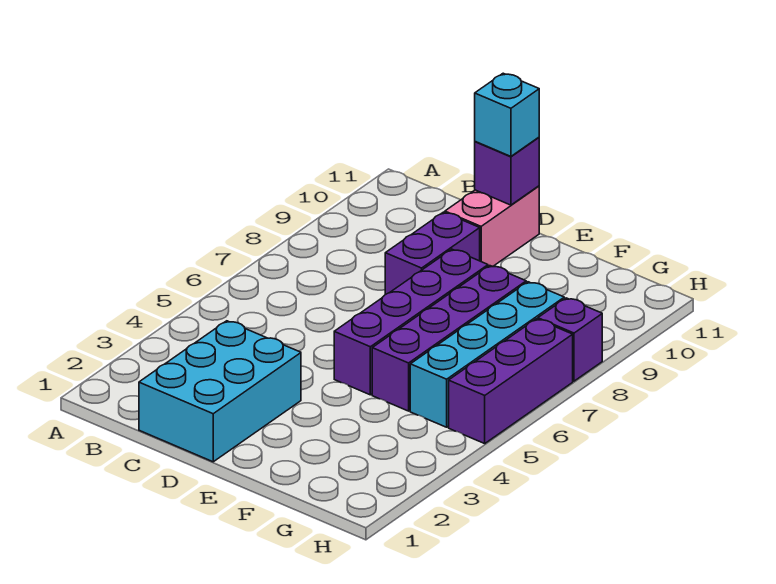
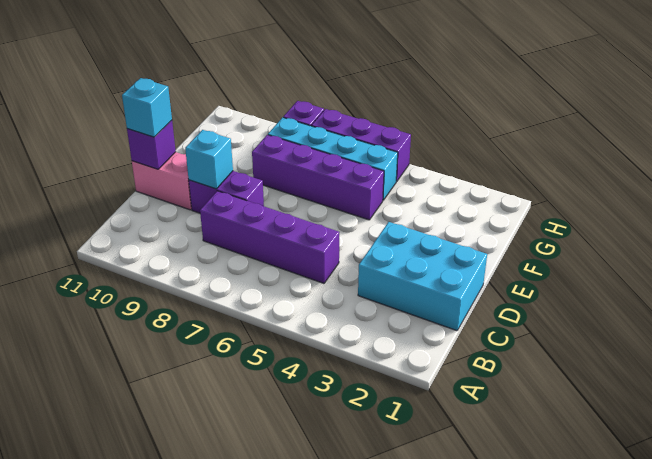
none -> cyan 1x1 brick [185,130,233,189]
purple 1x4 brick [334,249,488,395] -> purple 1x4 brick moved to [200,191,339,283]

